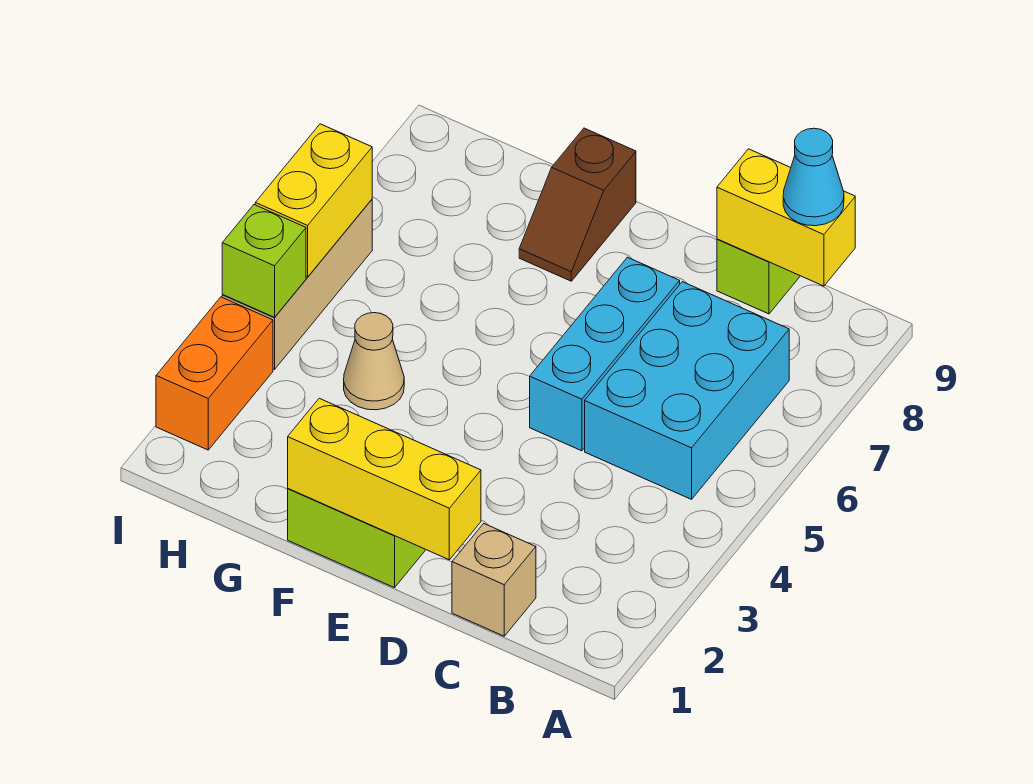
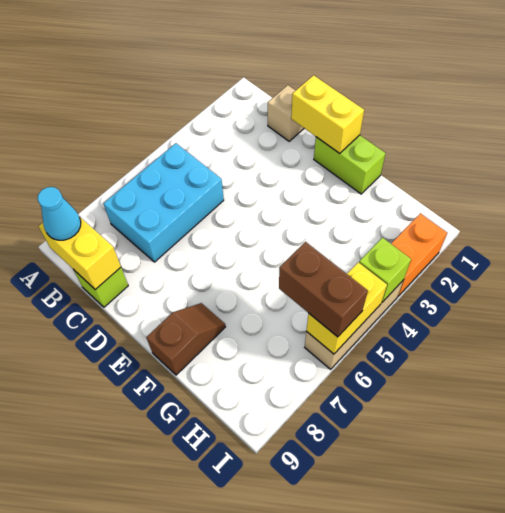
yellow 1x3 brick [288,398,481,560] -> yellow 1x2 brick [291,75,364,153]
cyan 1x3 brick [530,257,680,451] -> none
tan 1x1 cone [344,313,404,410] -> none
none -> brown 1x2 brick [279,242,368,337]

